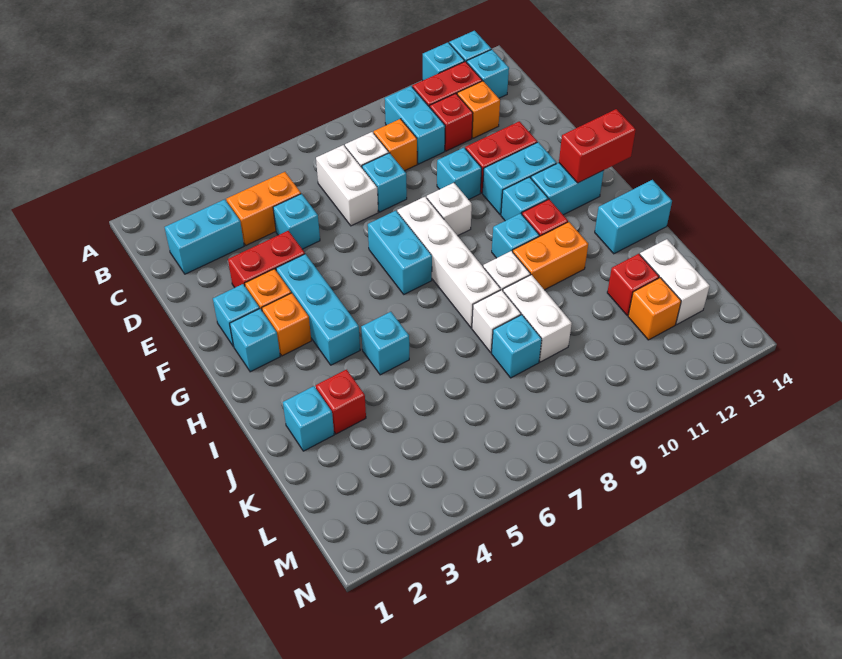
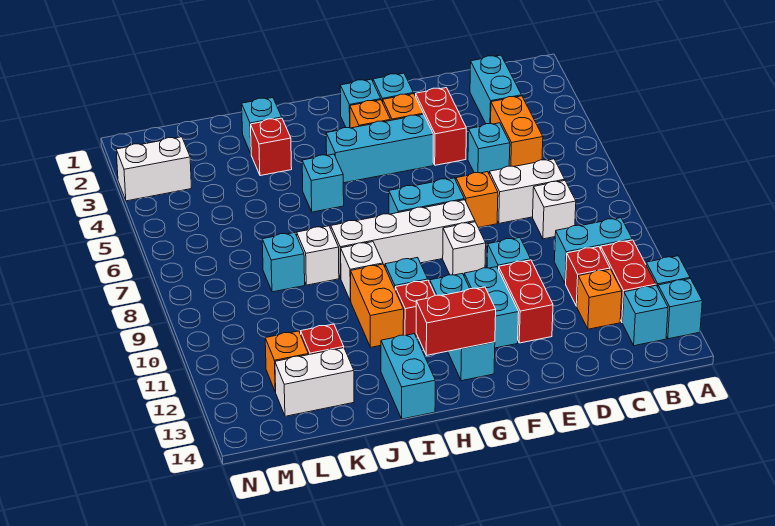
orange 1x1 brick [374,119,417,171] -> orange 1x1 brick moved to [456,172,498,228]
cyan 1x1 brick [362,153,407,212] -> none
red 1x2 brick [559,109,636,183] -> red 1x2 brick turned to [416,287,496,355]
white 1x2 brick [503,275,572,362] -> white 1x2 brick moved to [116,137,191,201]

